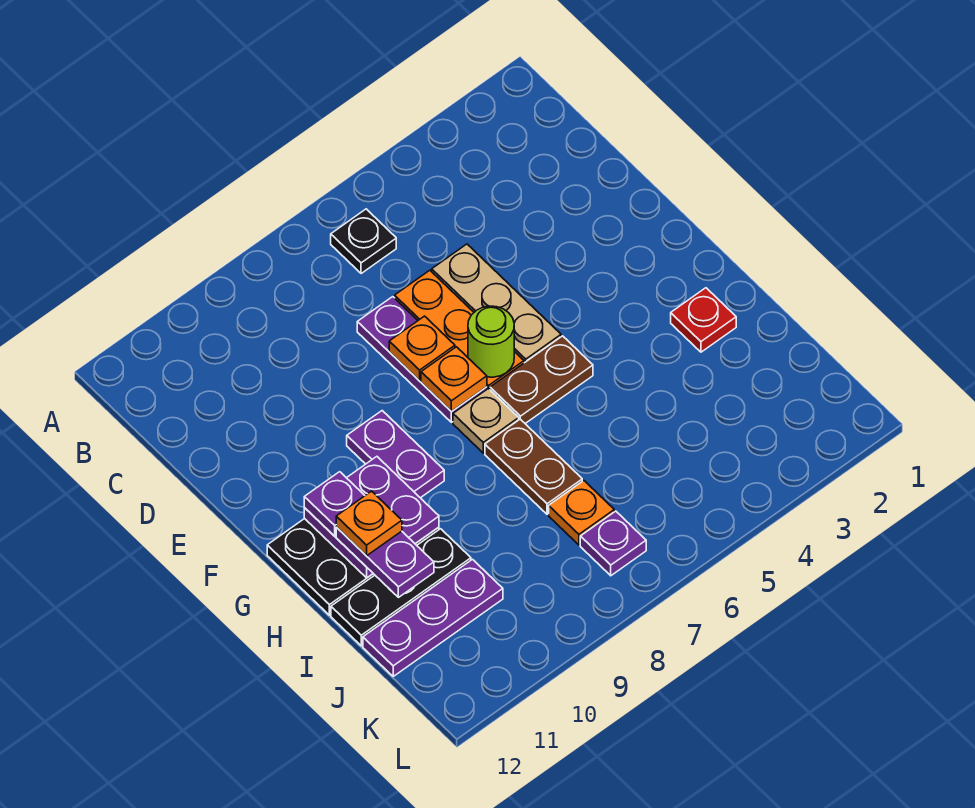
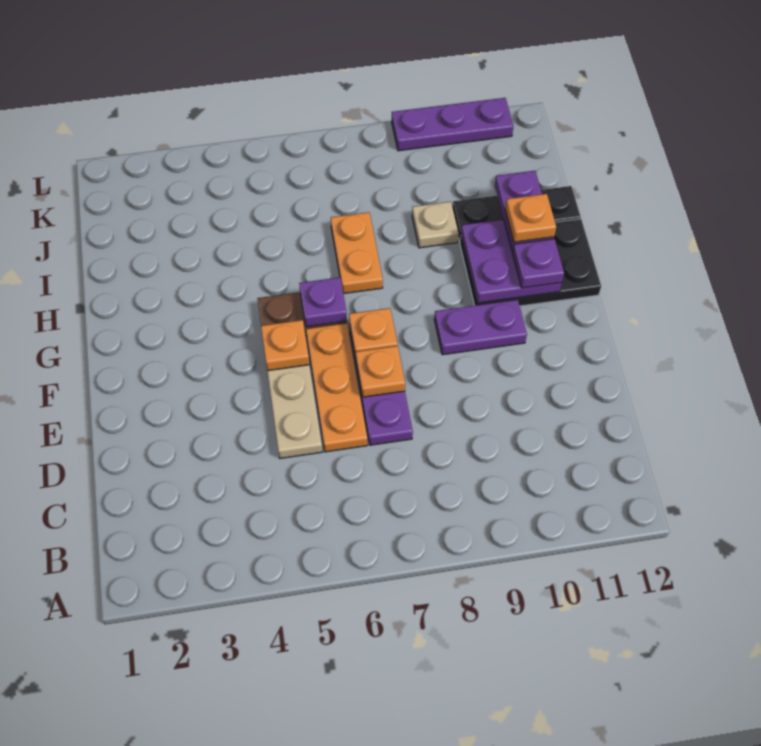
black 1x1 plate [331,209,396,274] -> none
lime 1x1 round brick [468,306,514,377] -> none
purple 1x2 plate [347,411,444,498] -> purple 1x2 plate turned to [434,300,527,355]
tan 1x1 plate [453,389,519,453] -> tan 1x1 plate moved to [412,202,459,248]
red 1x1 plate [671,288,736,352] -> none
brown 1x2 plate [485,419,582,514] -> orange 1x2 plate [331,212,383,294]
orange 1x1 plate [549,481,614,545] -> orange 1x1 plate moved to [261,320,309,371]
purple 1x3 plate [363,559,503,676] -> purple 1x3 plate moved to [392,98,513,151]
purple 1x1 plate [580,511,646,576] -> purple 1x1 plate moved to [299,277,347,327]

